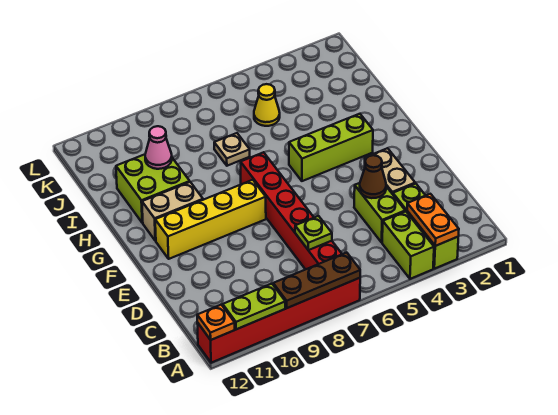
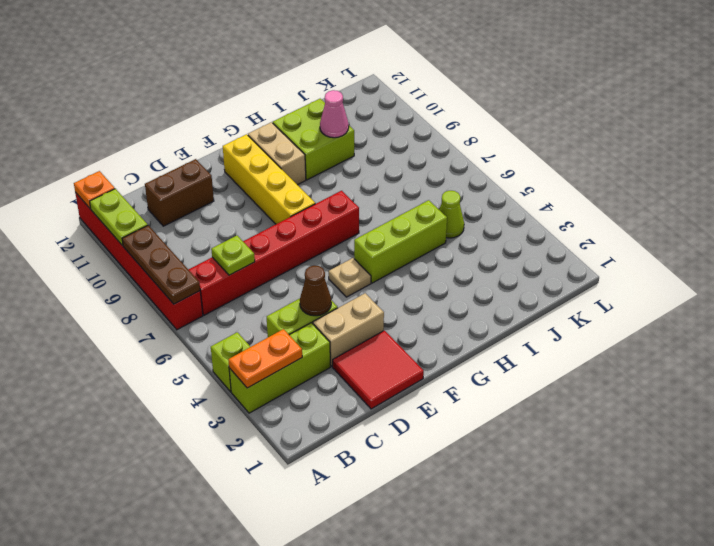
lime 1x2 brick [382,211,434,279] -> lime 1x1 brick [211,332,250,392]
none -> brown 1x2 brick [145,159,214,226]
none -> red 2x2 tile [333,331,424,409]
lime 1x3 brick [289,114,373,181] -> lime 1x3 brick turned to [354,200,447,283]
tan 1x1 plate [214,133,250,166] -> tan 1x1 plate moved to [329,258,371,297]
yellow 1x1 cone [254,84,280,126] -> lime 1x1 cone [439,191,464,238]

